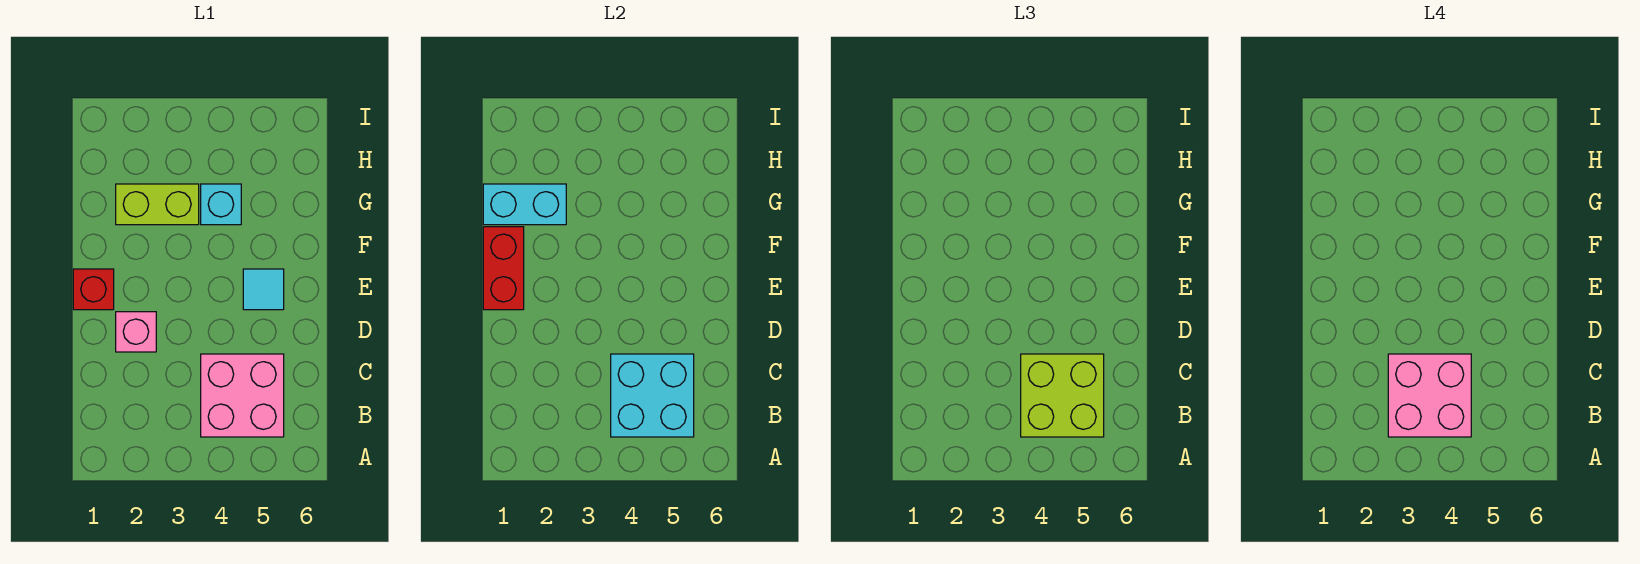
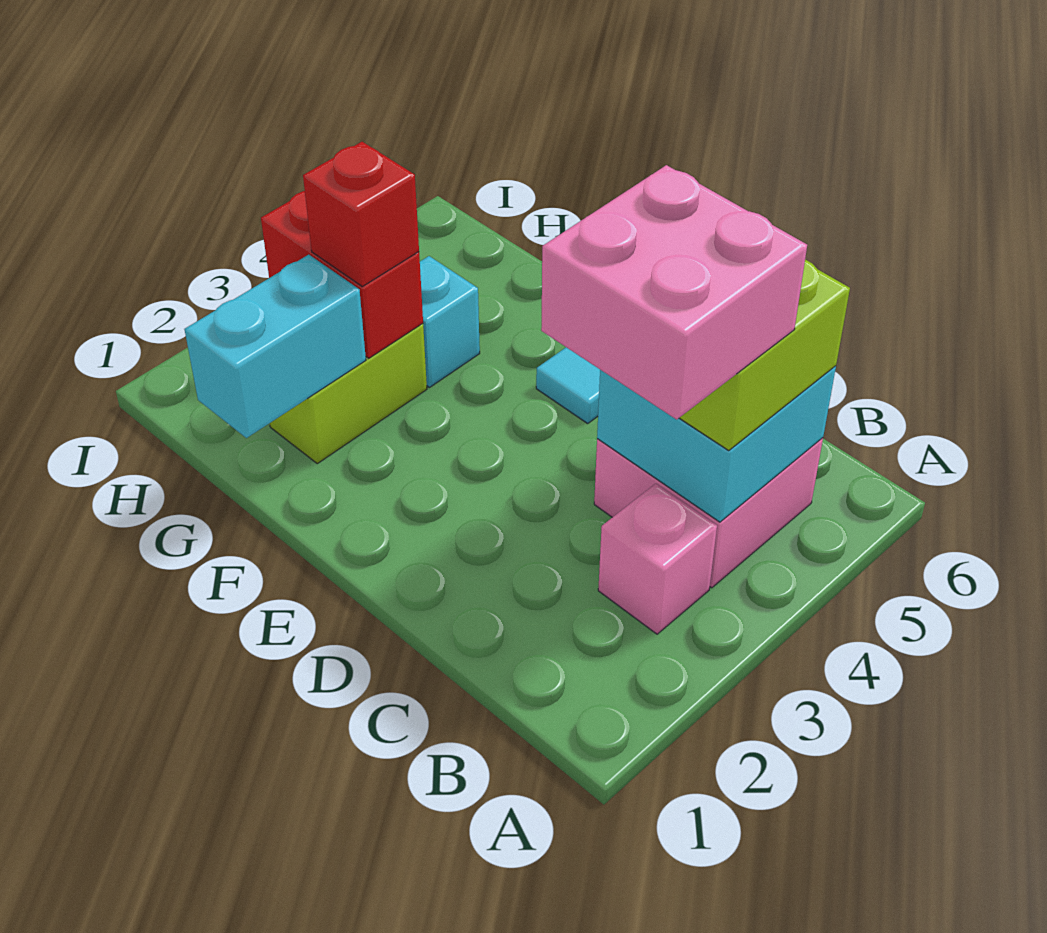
pink 1x1 brick [116,312,156,352] -> pink 1x1 brick moved to [598,484,717,634]
red 1x1 brick [73,269,114,310] -> red 1x1 brick moved to [303,142,419,286]
red 1x2 brick [483,227,524,310] -> red 1x2 brick moved to [261,191,423,358]

